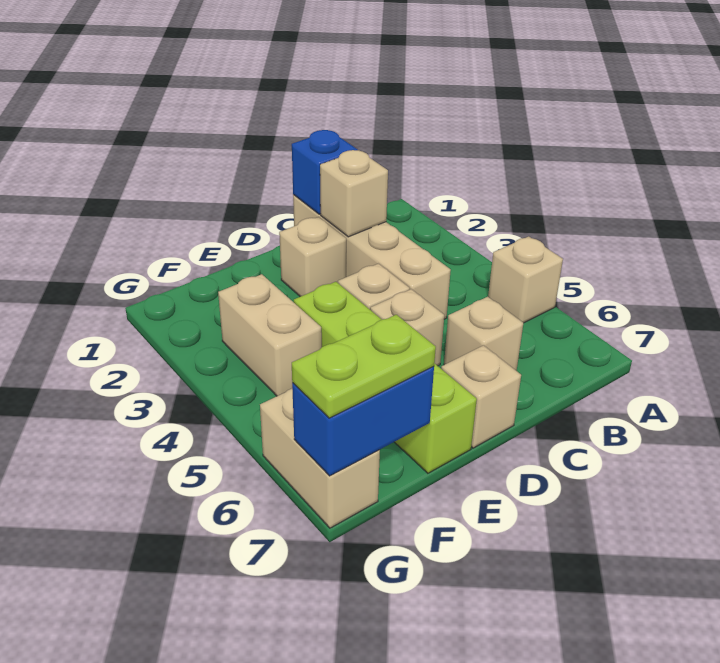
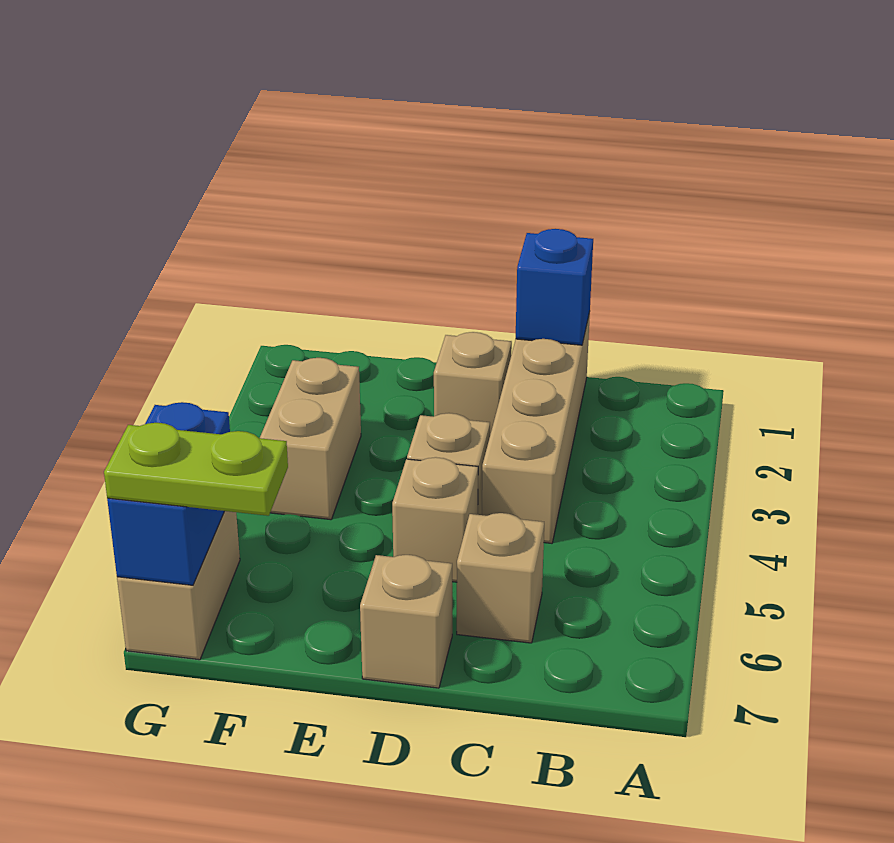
tan 1x1 brick [488,236,563,323] -> none
tan 1x1 brick [320,150,388,237] -> none
lime 1x4 brick [294,282,477,473] -> none
blue 1x2 brick [292,366,434,476] -> blue 1x2 brick turned to [107,402,230,585]

